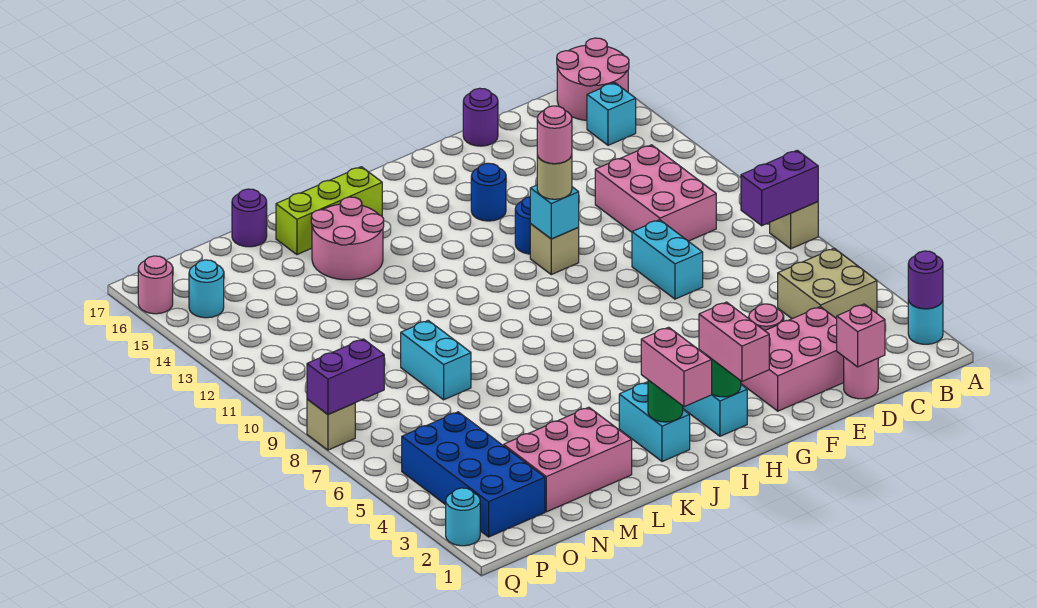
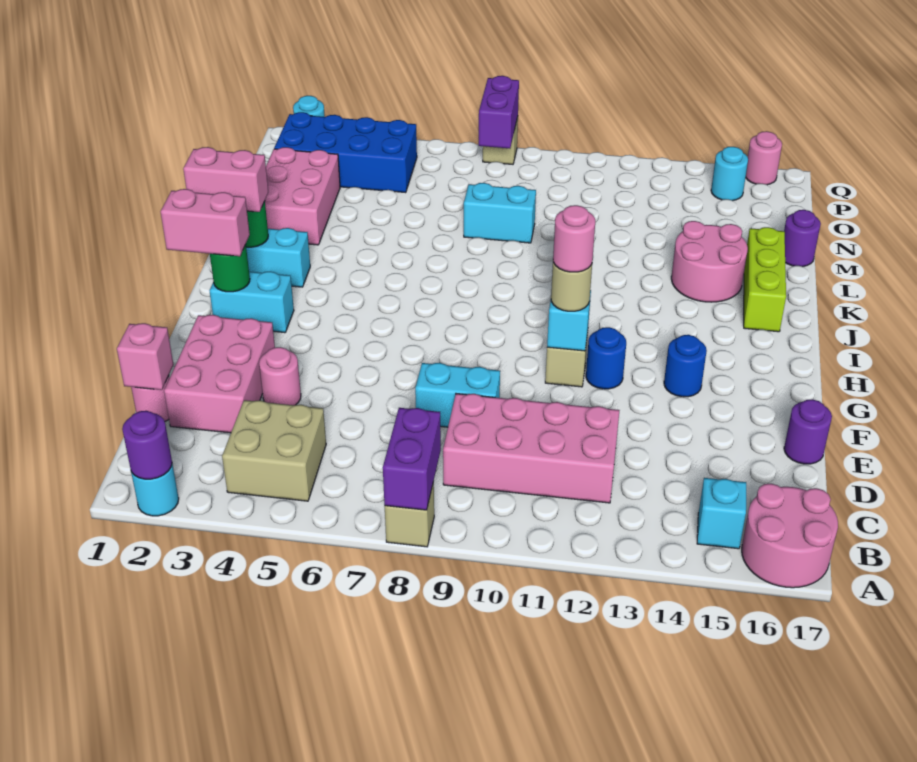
pink 2x3 brick [595,145,716,241] -> pink 2x4 brick [443,394,620,503]

